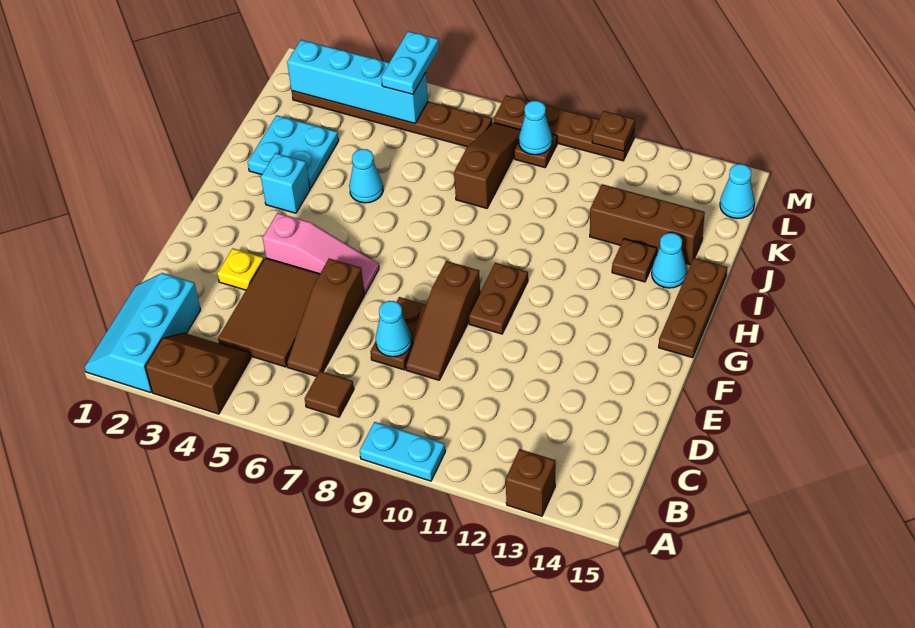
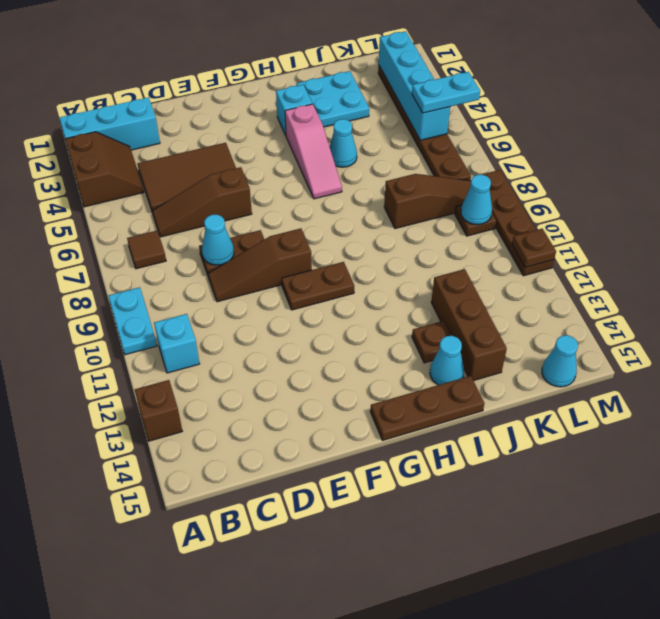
none -> cyan 1x1 brick [154,314,200,373]
yellow 1x1 plate [217,248,264,290] -> none
pink 1x3 slope [263,213,379,294] -> pink 1x3 slope moved to [285,104,342,199]

